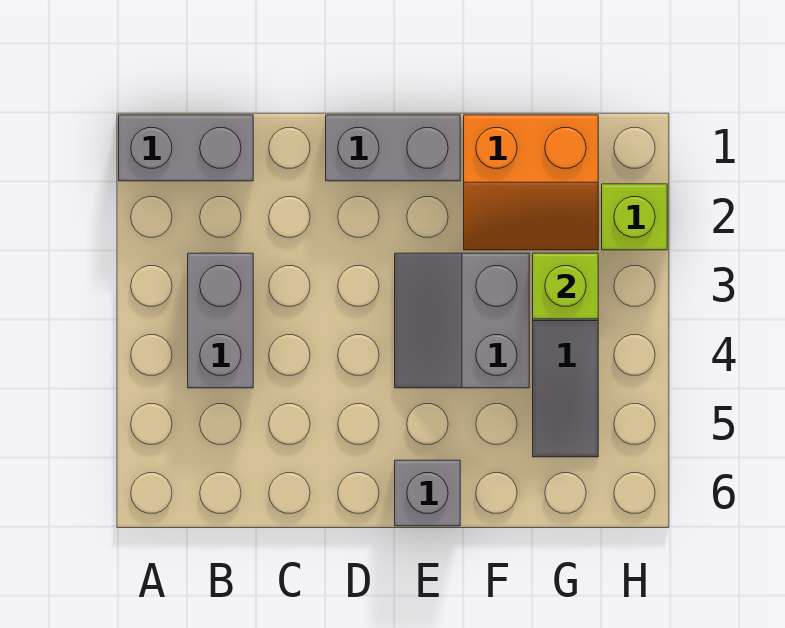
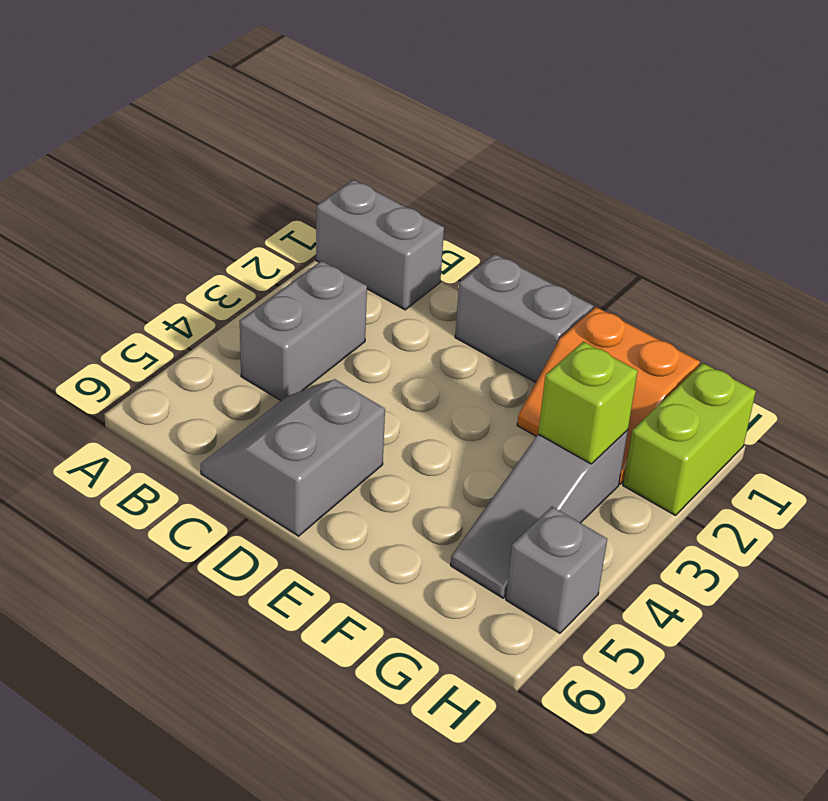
grey 2x2 slope [395,253,529,388] -> grey 2x2 slope moved to [201,379,385,536]
grey 1x1 brick [395,460,460,526] -> grey 1x1 brick moved to [506,507,607,633]
lime 1x1 brick [602,184,667,250] -> lime 1x2 brick [623,363,756,515]

